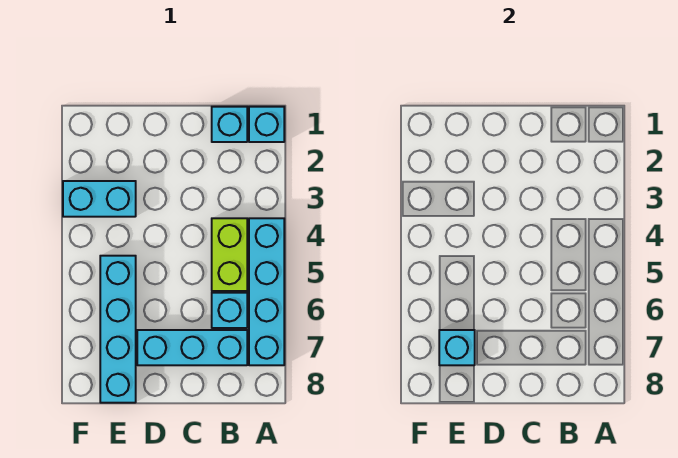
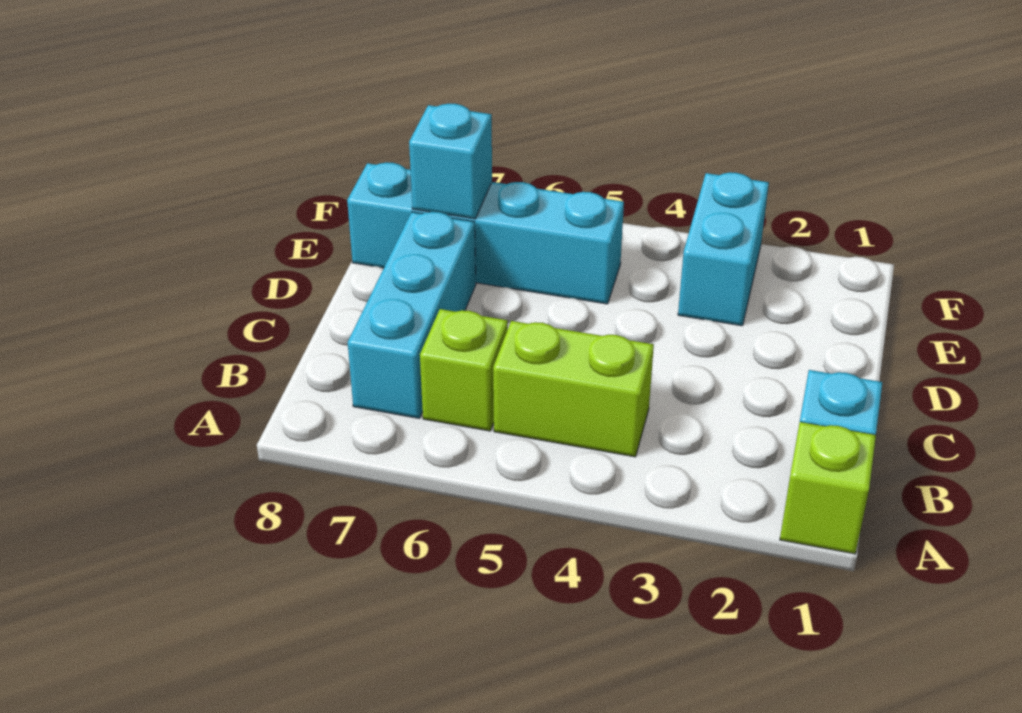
cyan 1x1 brick [249,107,284,142] -> lime 1x1 brick [780,422,876,554]
cyan 1x4 brick [249,218,284,365] -> none
cyan 1x1 brick [212,293,247,328] -> lime 1x1 brick [420,309,508,431]

